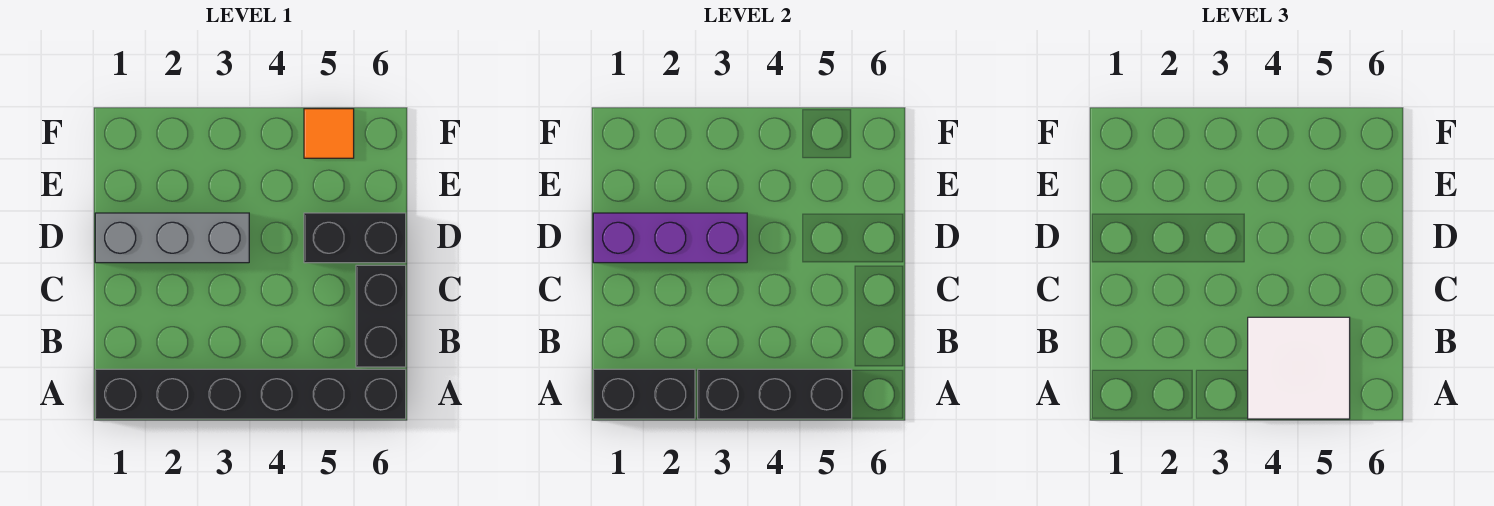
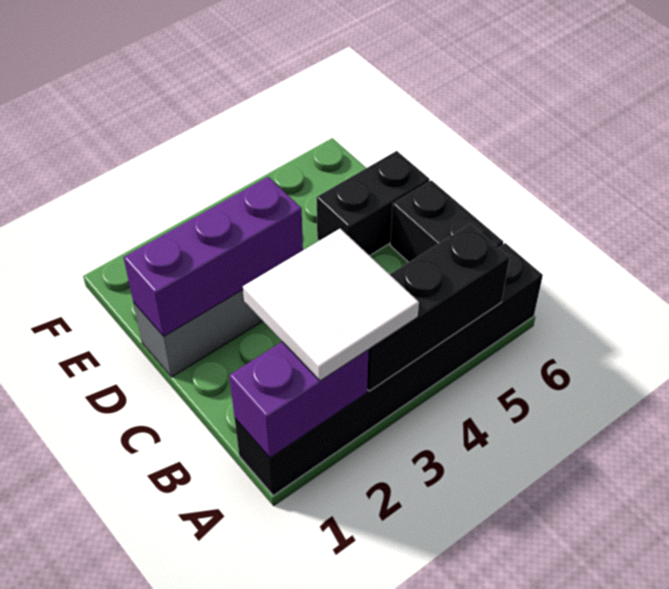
black 1x2 brick [593,369,695,419] -> purple 1x2 brick [229,342,369,458]
white 2x2 tile [1248,317,1350,419] -> white 2x2 tile moved to [243,229,419,381]
orange 1x1 tile [304,109,354,158] -> none

